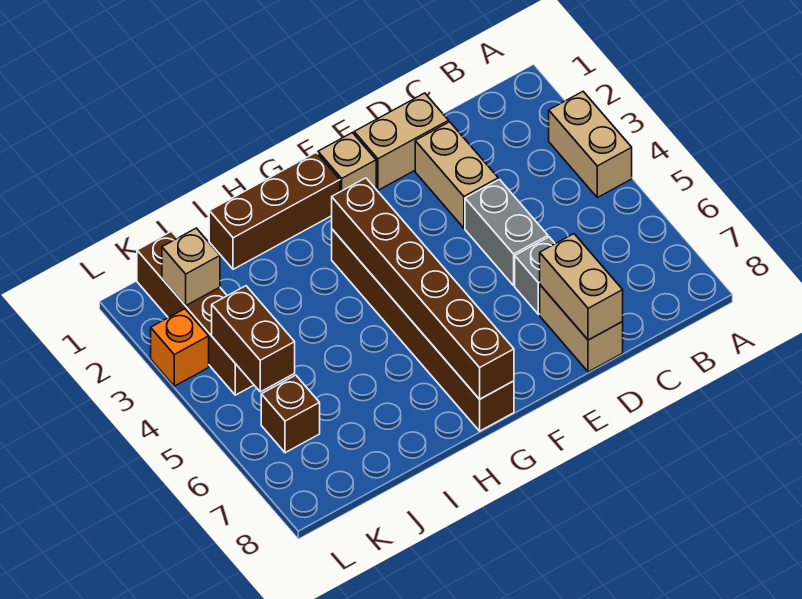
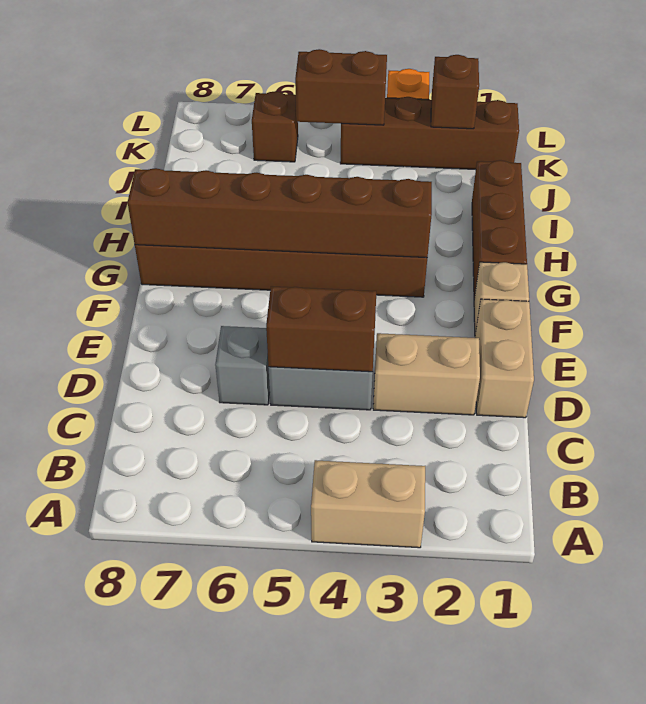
none -> brown 1x2 brick [266,286,376,372]
tan 1x2 brick [540,285,623,372] -> none
tan 1x2 brick [540,234,623,340] -> none
tan 1x1 brick [162,228,220,306] -> brown 1x1 brick [431,55,479,129]

